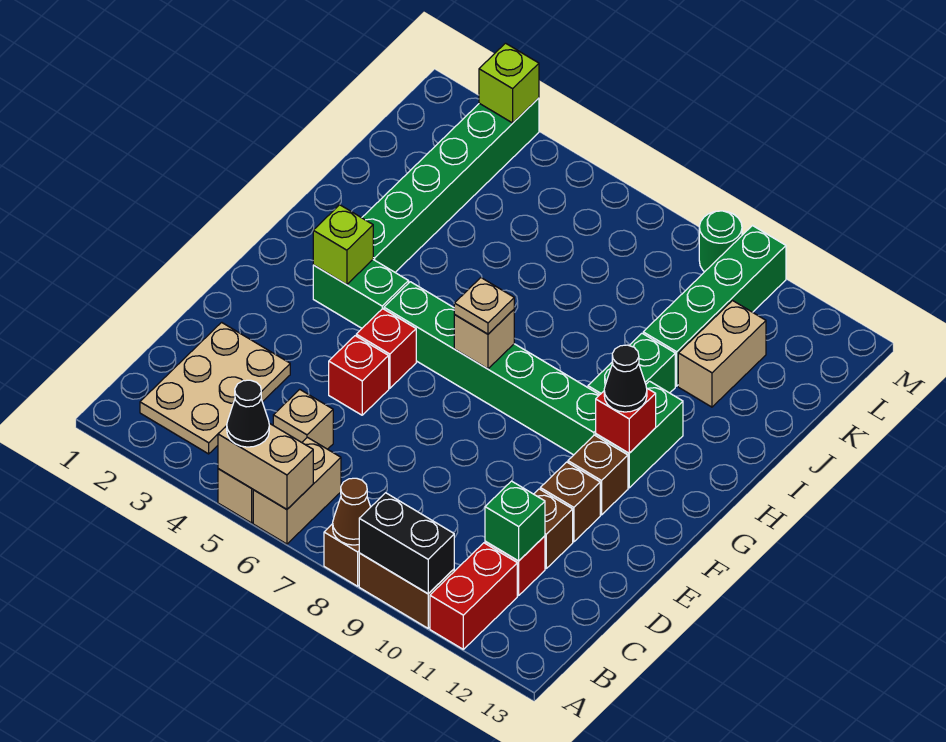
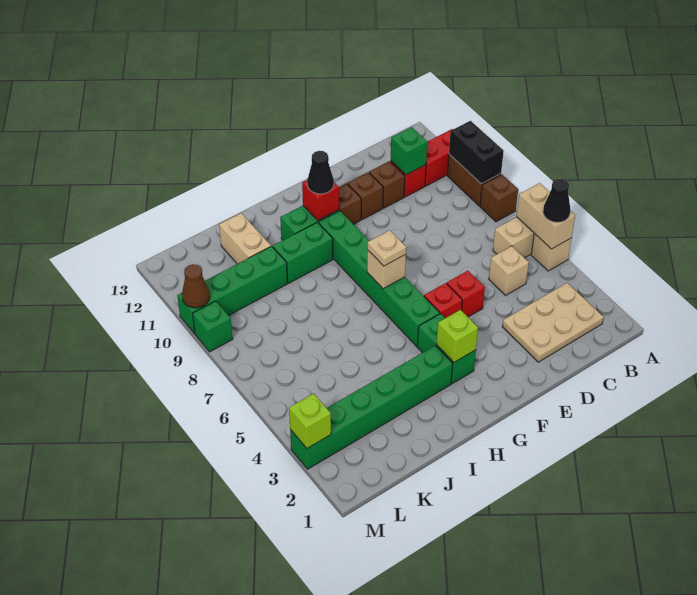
brown 1x1 cone [333,478,370,545] -> brown 1x1 cone moved to [182,264,210,308]
tan 1x2 brick [678,301,766,407] -> tan 1x2 brick turned to [219,213,271,264]
green 1x1 round brick [699,211,742,272] -> green 1x1 brick [193,301,233,352]

